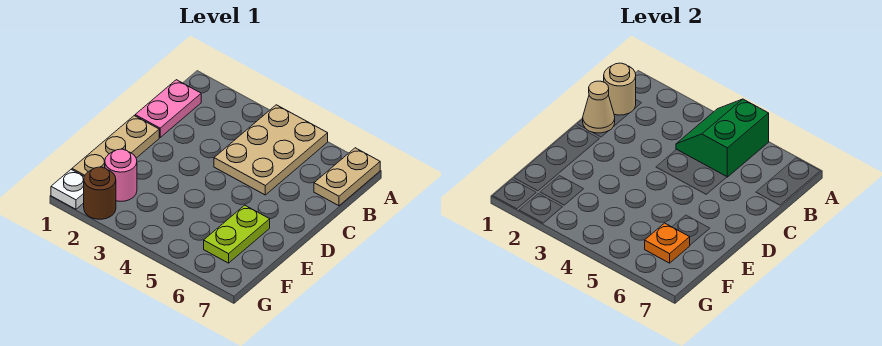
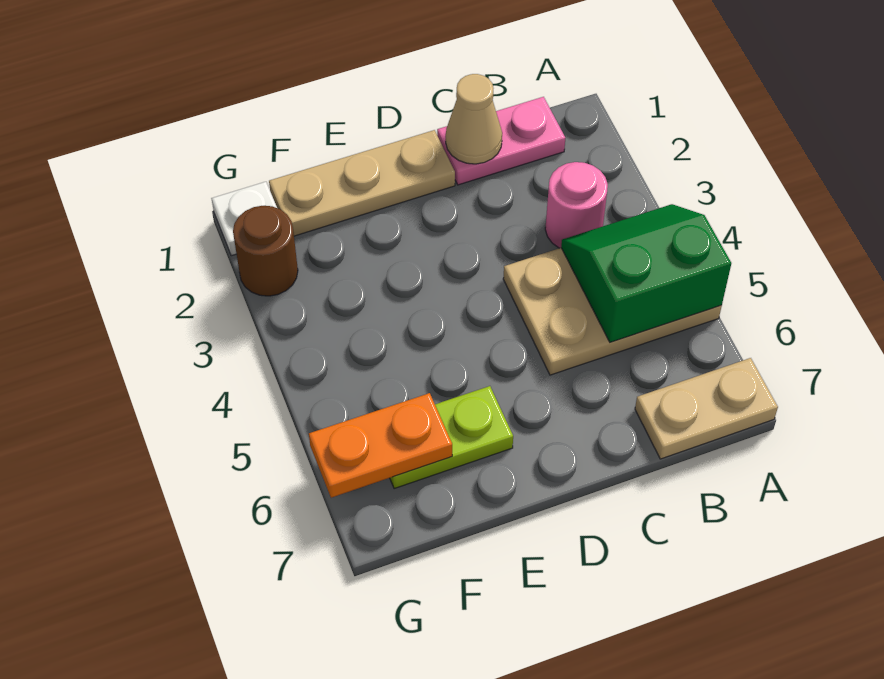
tan 1x1 round brick [604,63,636,115] -> none
pink 1x1 round brick [105,149,137,201] -> pink 1x1 round brick moved to [545,162,608,248]
orange 1x1 plate [645,223,690,263] -> orange 1x2 plate [309,393,452,498]

